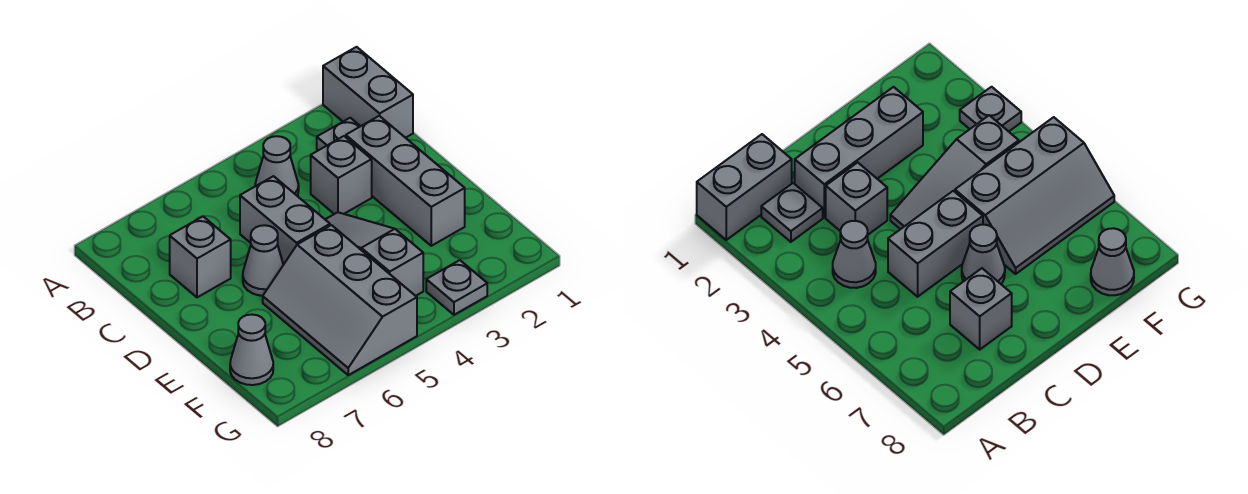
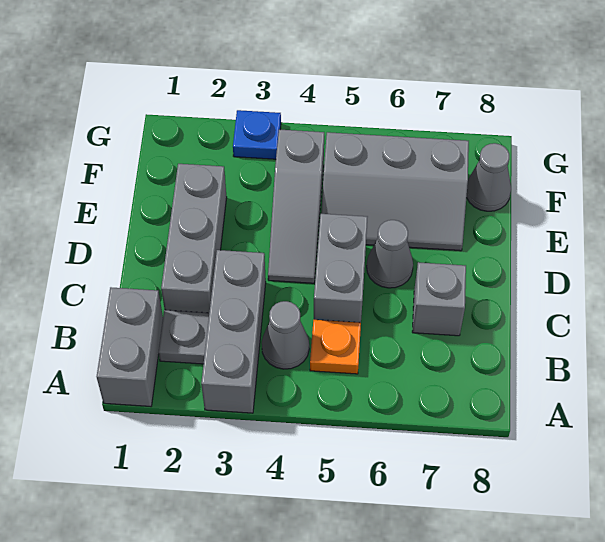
none -> orange 1x1 plate [310,320,361,374]
grey 1x1 brick [311,136,372,214] -> grey 1x3 brick [201,250,266,413]
grey 2x3 slope [263,225,417,375] -> grey 2x3 slope turned to [321,132,469,251]
grey 1x1 plate [426,260,487,315] -> blue 1x1 plate [233,110,281,159]

